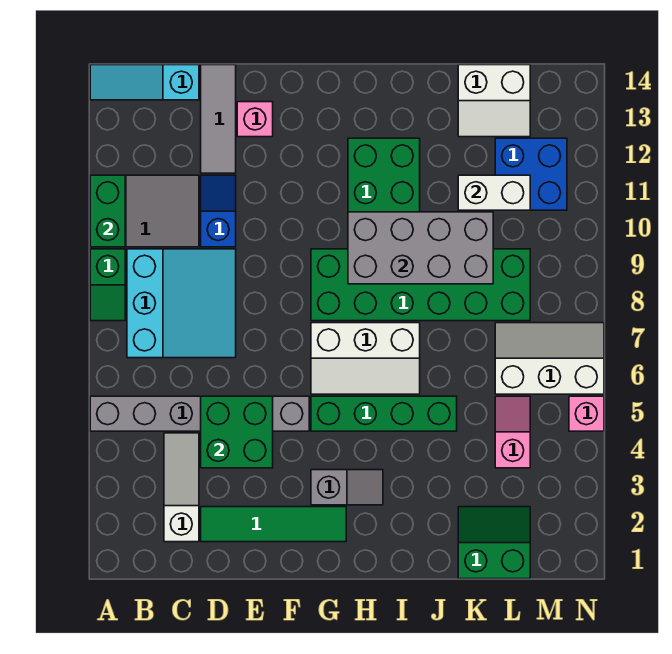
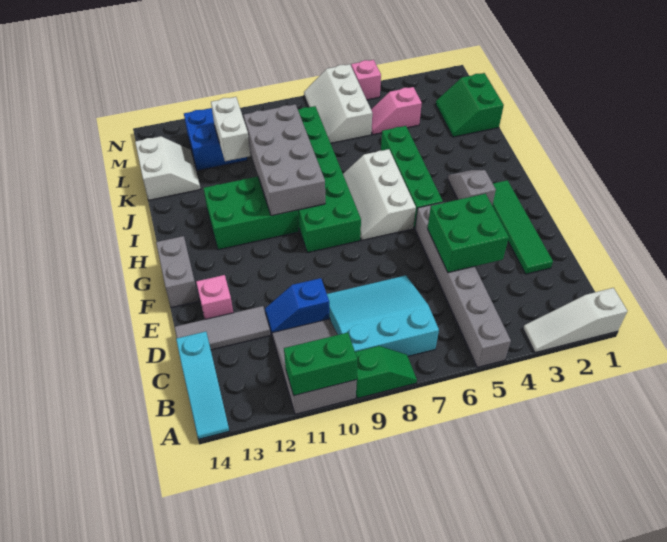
white 1x3 slope [164,433,199,542] -> white 1x3 slope moved to [523,288,627,353]
none -> grey 1x2 brick [156,236,199,308]
white 2x3 slope [311,323,420,394] -> white 2x3 slope turned to [343,149,416,240]

